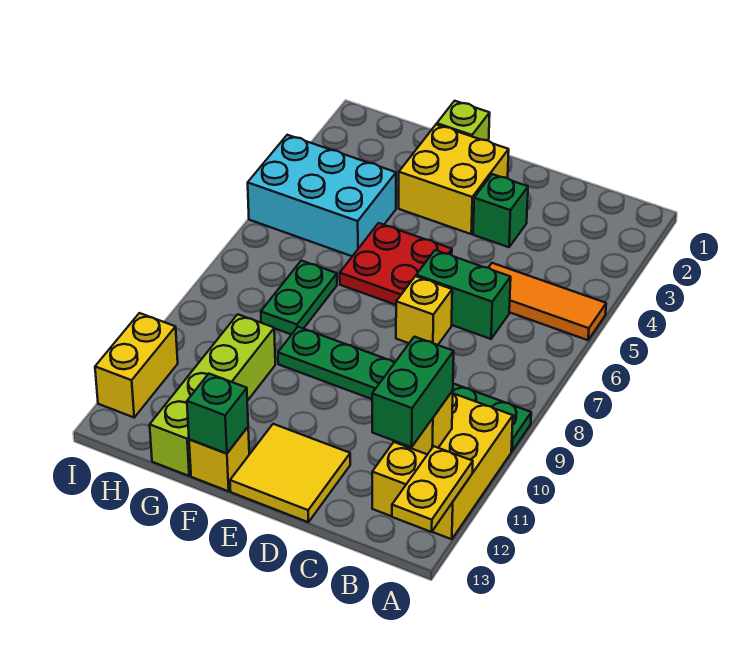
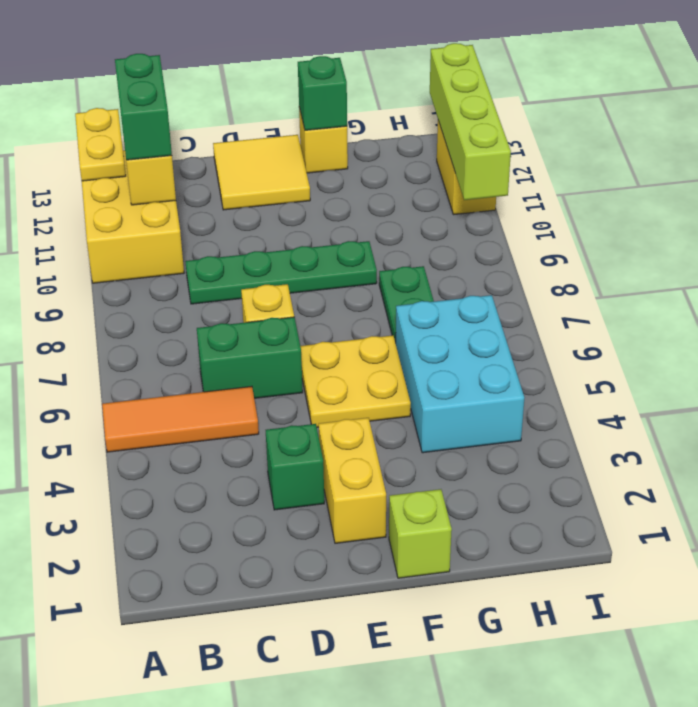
green 1x6 plate [278,327,531,451] -> green 1x4 plate [185,241,377,304]
yellow 2x2 brick [399,124,509,234] -> yellow 1x2 brick [319,418,386,543]
red 2x2 plate [340,223,452,305] -> yellow 2x2 plate [300,335,411,427]
cyan 2x3 brick [248,135,396,256] -> cyan 2x3 brick turned to [395,295,525,453]
lime 1x4 brick [150,314,275,476] -> lime 1x4 brick moved to [430,43,511,200]

